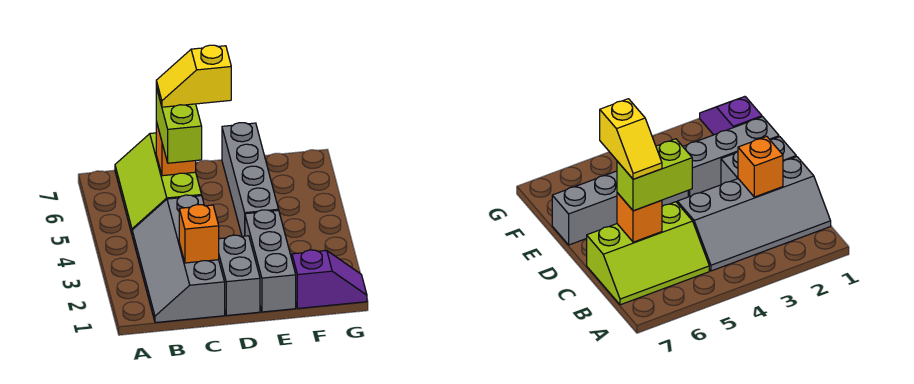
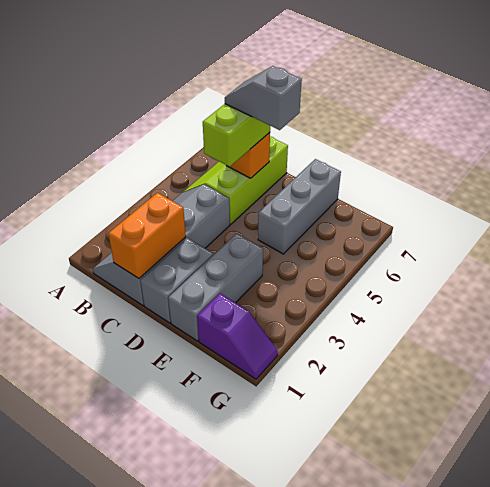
orange 1x1 brick [179,204,219,263] -> orange 1x2 brick [108,193,186,278]
yellow 1x2 slope [156,45,231,107] -> grey 1x2 slope [225,66,302,130]
grey 1x4 brick [222,123,279,236] -> grey 1x3 brick [258,159,341,254]

